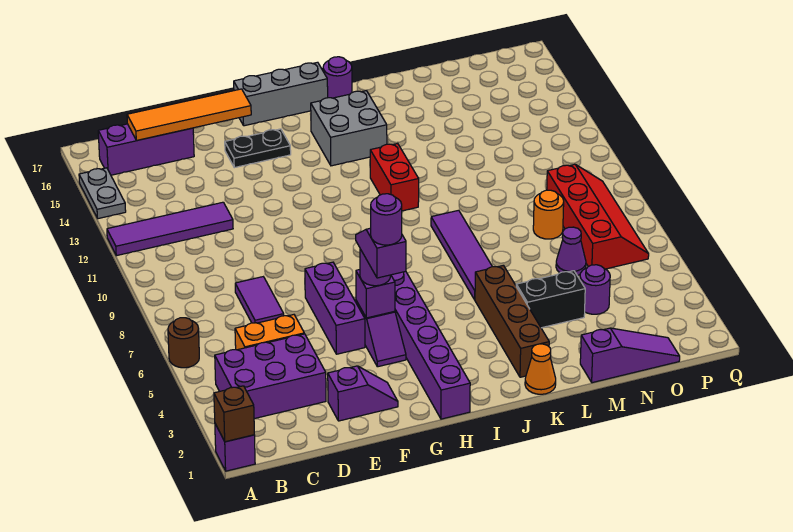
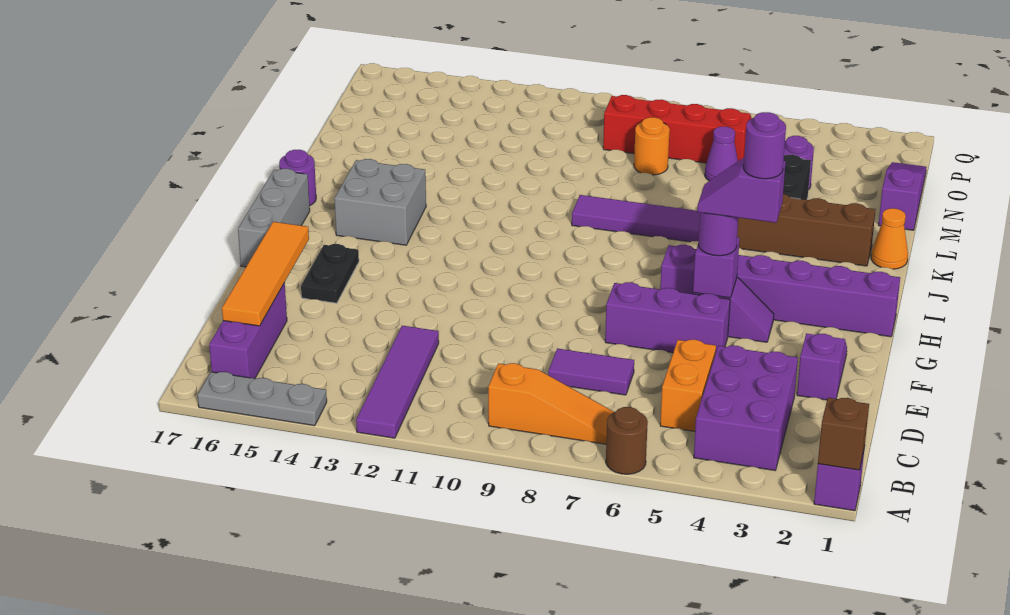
grey 1x2 plate [79,168,126,219] -> grey 1x3 plate [198,372,327,426]
none -> orange 1x3 slope [488,363,614,444]
red 1x2 brick [370,143,419,211] -> none

